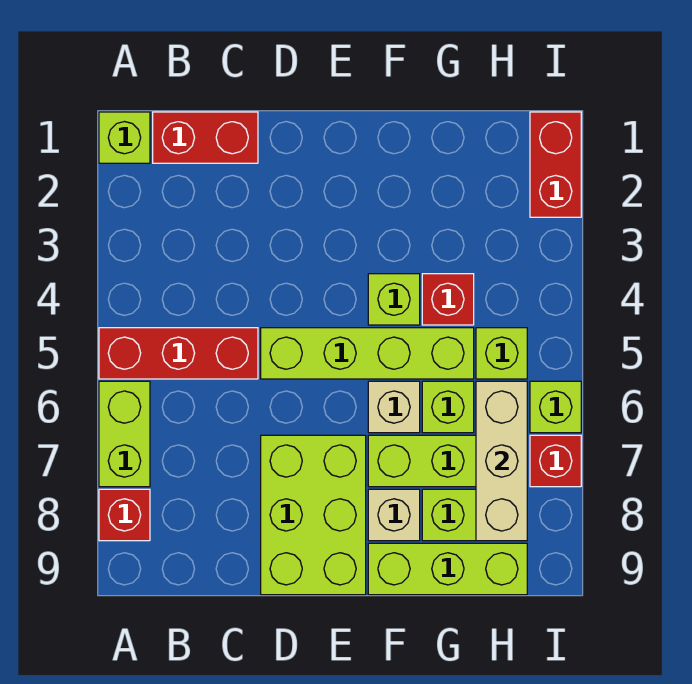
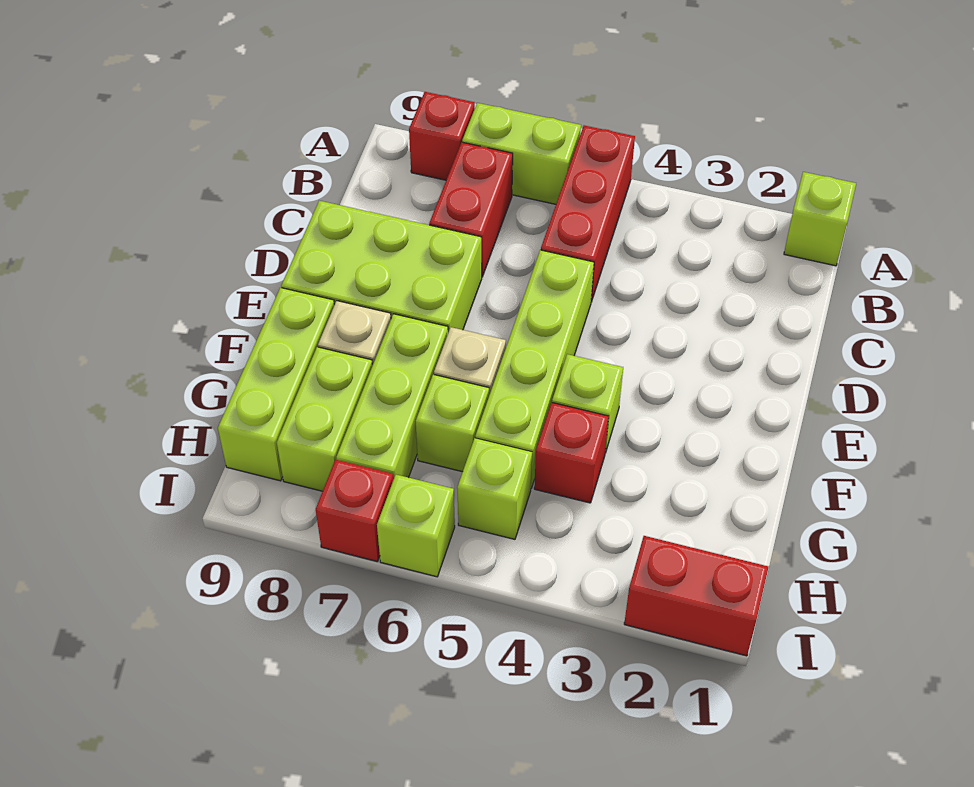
red 1x2 brick [153,112,258,163] -> red 1x2 brick moved to [429,142,513,277]
tan 1x3 brick [476,381,527,541] -> none

